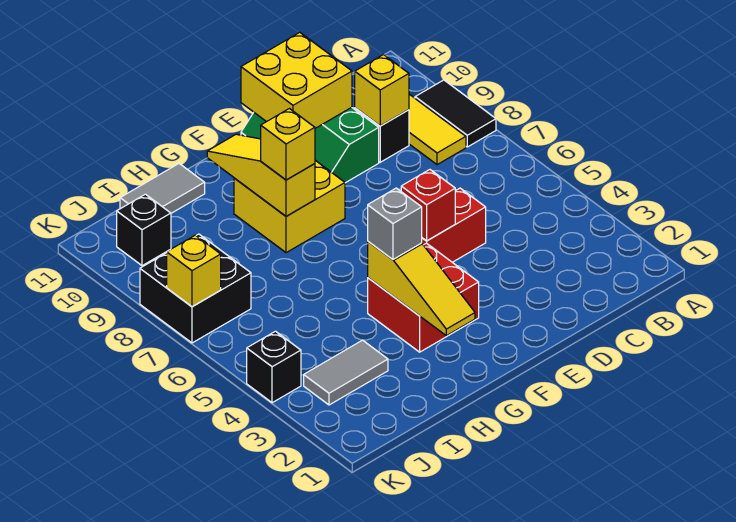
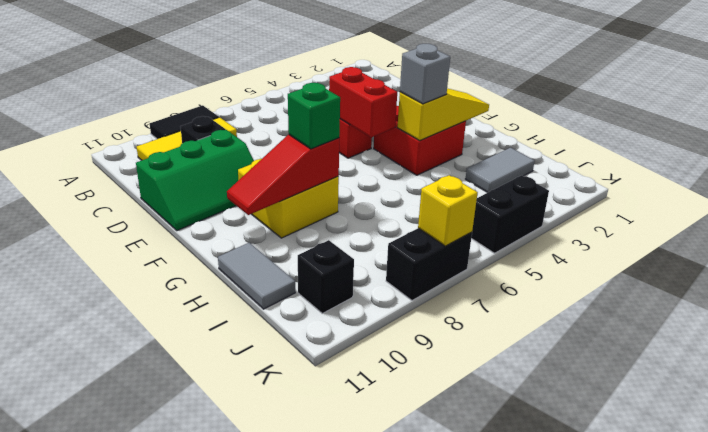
yellow 1x1 brick [355,55,409,126] -> none
yellow 2x2 brick [241,32,352,128] -> none
red 1x1 brick [401,170,455,241] -> red 1x2 brick [329,67,397,137]
yellow 1x3 slope [207,134,315,216] -> red 1x3 slope [227,135,339,215]
yellow 1x1 brick [261,109,315,180] -> green 1x1 brick [288,83,340,149]
grey 1x2 tile [304,340,388,405] -> grey 1x2 tile turned to [466,148,535,193]
black 2x2 brick [140,234,251,343] -> black 1x2 brick [386,228,472,300]
black 1x1 brick [247,331,301,403] -> black 1x2 brick [471,175,549,253]

